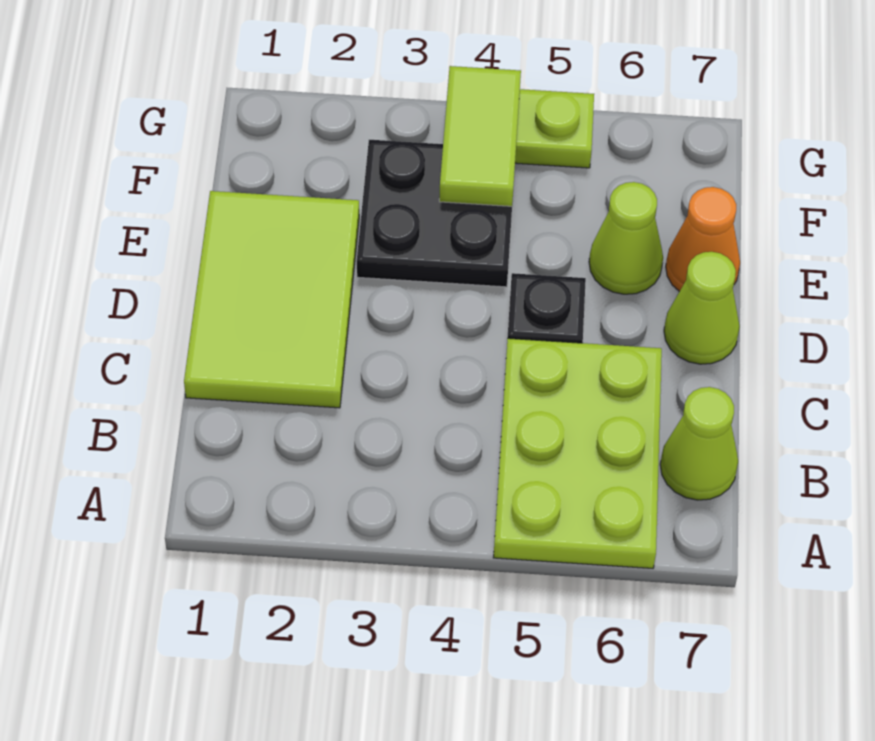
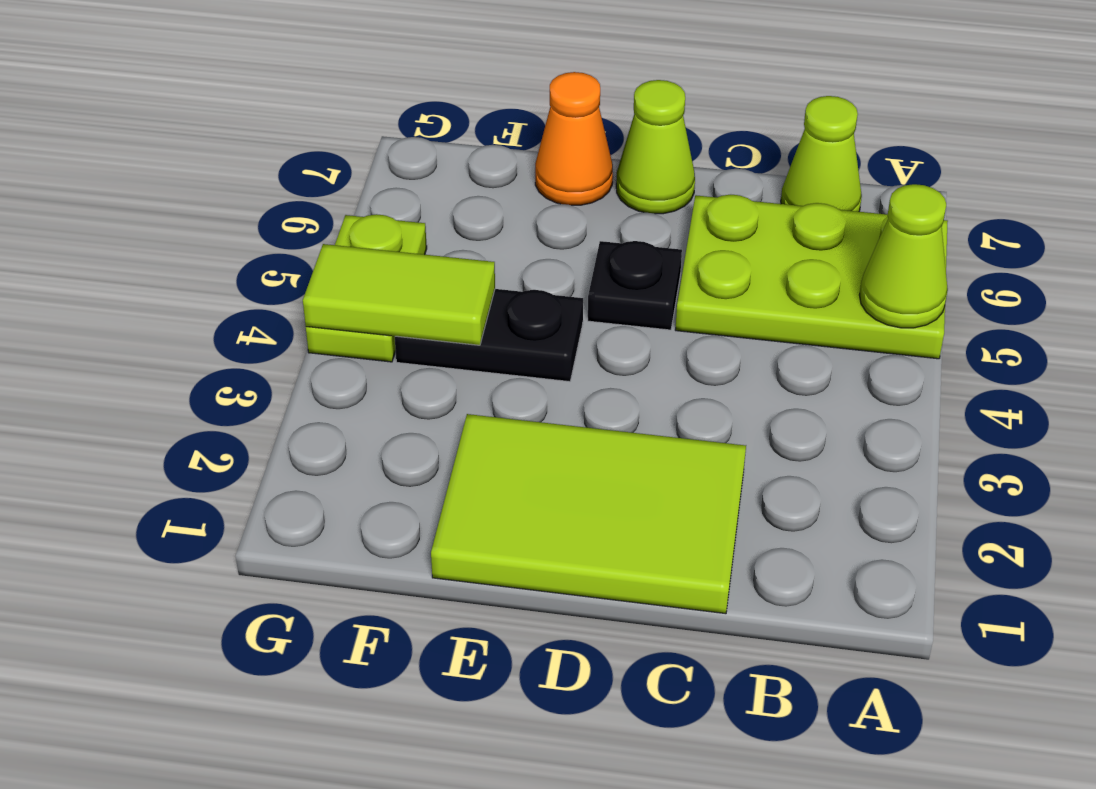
black 2x2 plate [357,140,512,287] -> black 1x2 plate [395,289,583,382]
lime 1x1 cone [589,182,663,294] -> lime 1x1 cone moved to [859,184,948,328]

